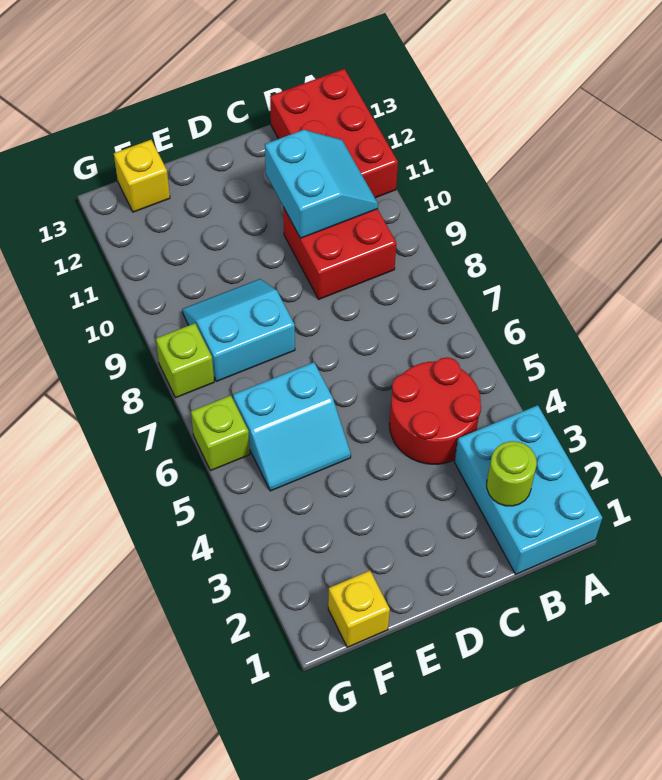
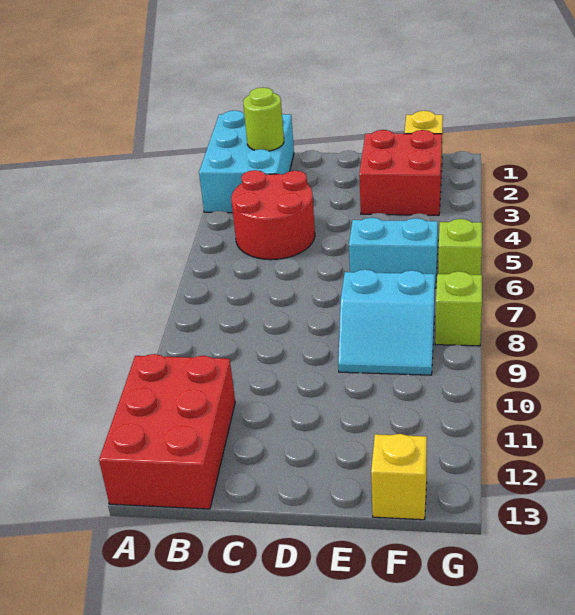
red 2x2 brick [283,207,396,299] -> red 2x2 brick moved to [359,130,442,215]
cyan 2x2 slope [265,130,378,238] -> none

